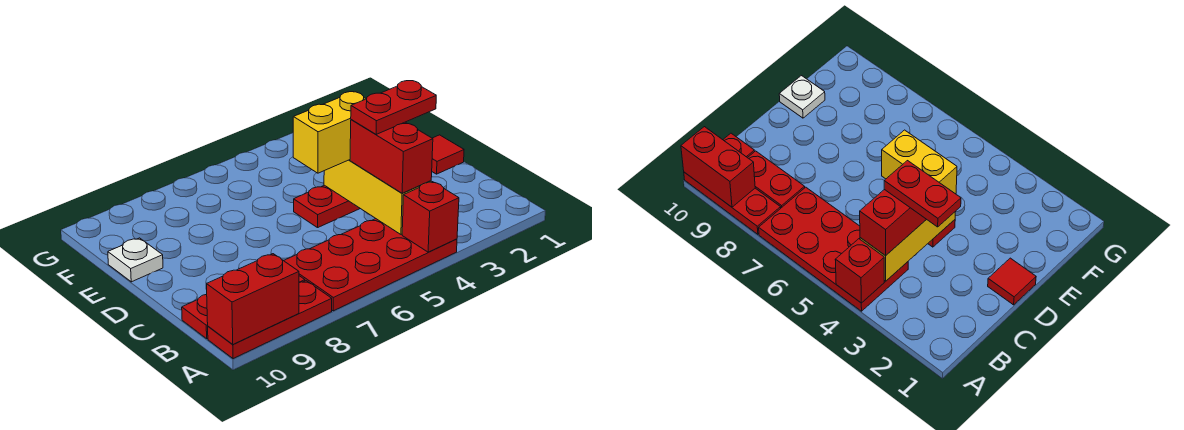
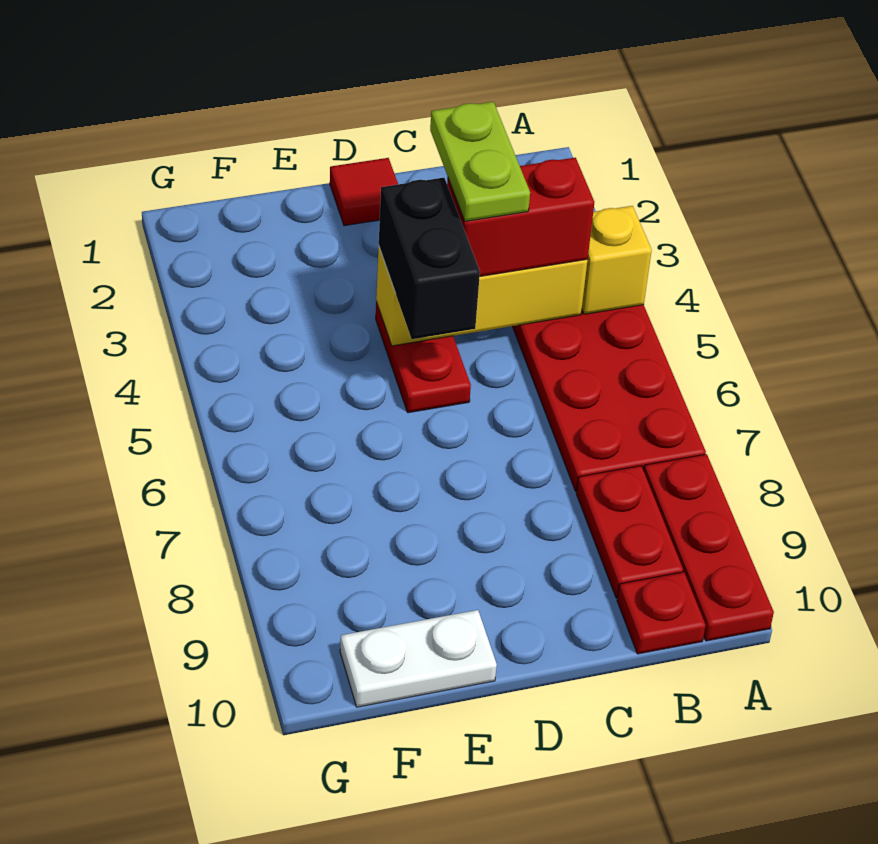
red 1x1 brick [402,182,459,252] -> yellow 1x1 brick [582,206,652,314]
red 1x2 brick [207,254,299,345] -> none
red 1x2 plate [351,81,436,134] -> lime 1x2 plate [430,102,530,221]
yellow 1x2 brick [293,92,366,173] -> black 1x2 brick [379,178,480,339]
white 1x1 plate [108,238,163,282] -> white 1x2 plate [340,610,497,707]

